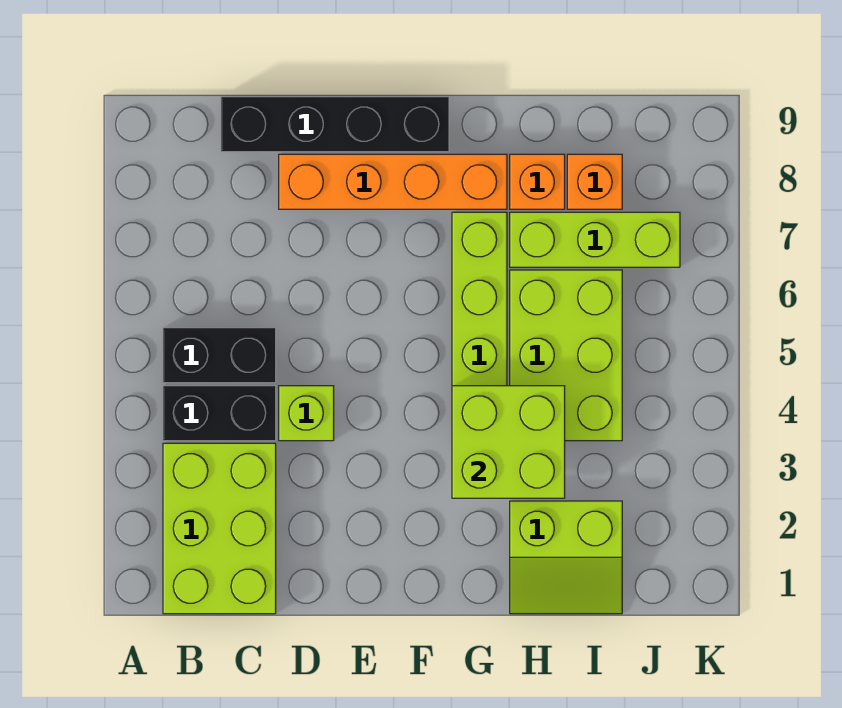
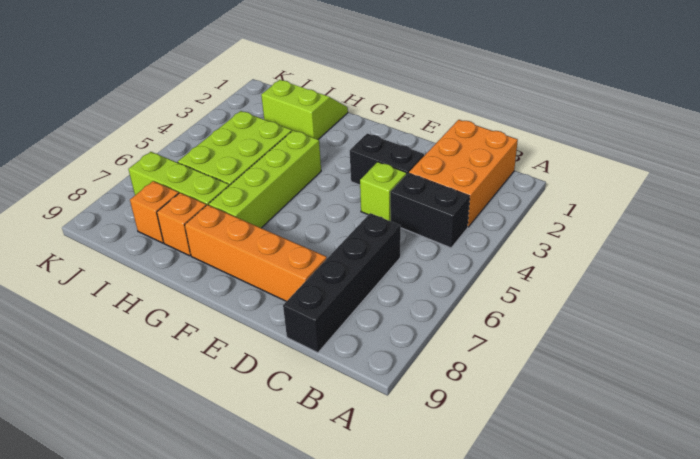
lime 2x3 brick [163,443,276,614] -> orange 2x3 brick [409,120,518,227]
black 1x2 brick [163,328,276,383] -> black 1x2 brick moved to [350,133,424,185]
black 1x4 brick [221,97,449,152] -> black 1x4 brick turned to [283,213,401,353]
lime 2x2 brick [452,386,565,498] -> none

